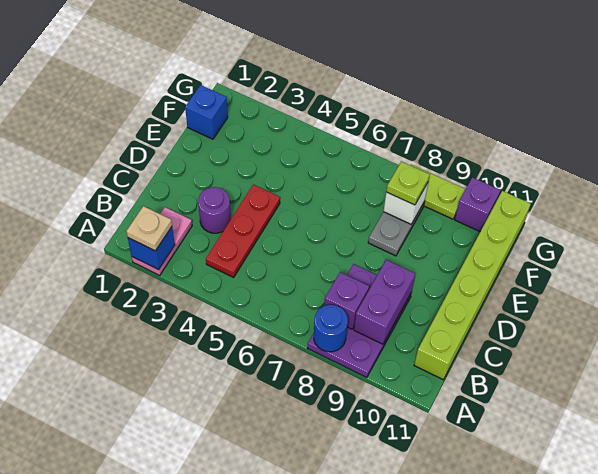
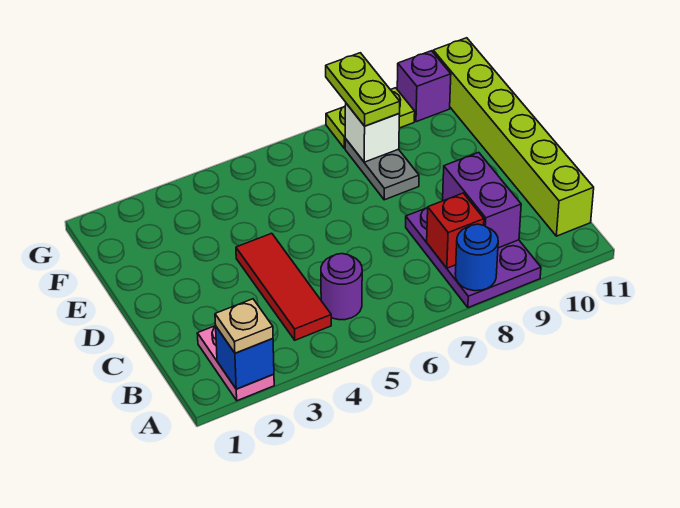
red 1x3 plate [206,185,280,277] -> red 1x3 tile [236,233,331,340]
purple 1x1 brick [324,272,369,329] -> red 1x1 brick [427,193,484,268]
purple 1x1 round brick [198,187,231,233] -> purple 1x1 round brick moved to [321,254,362,320]
blue 1x1 brick [185,85,228,139] -> none
lime 1x1 plate [386,162,430,205] -> lime 1x2 plate [326,53,400,126]

